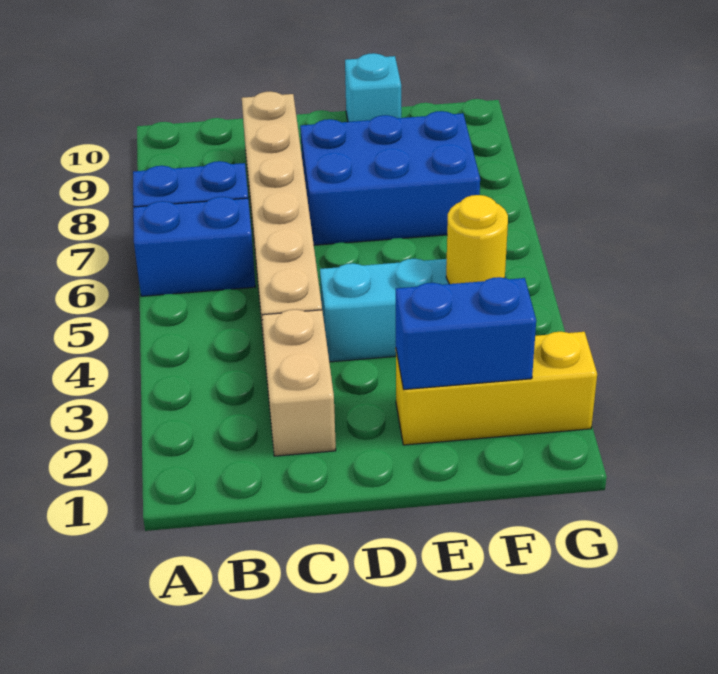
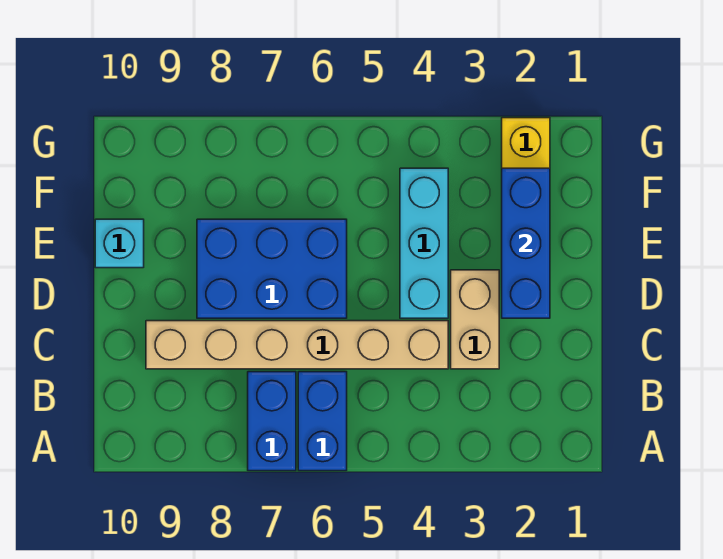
tan 1x2 brick [262,310,336,456] -> tan 1x2 brick turned to [451,270,499,369]
blue 2x3 brick [300,111,480,245] -> blue 2x3 brick turned to [197,219,347,318]
blue 1x2 brick [396,277,536,390] -> blue 1x3 brick [502,168,550,318]
yellow 1x1 round brick [446,195,508,284] -> none

